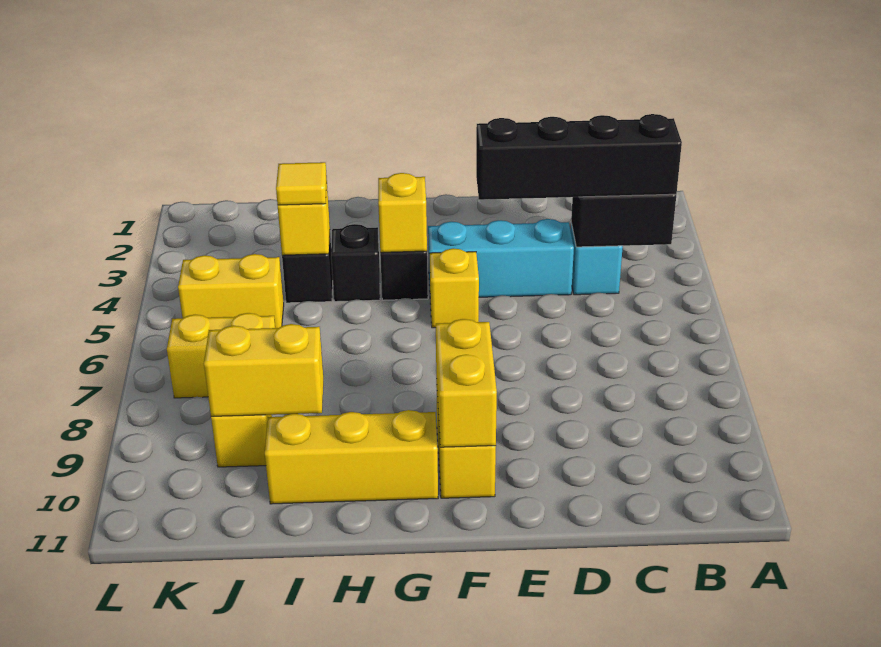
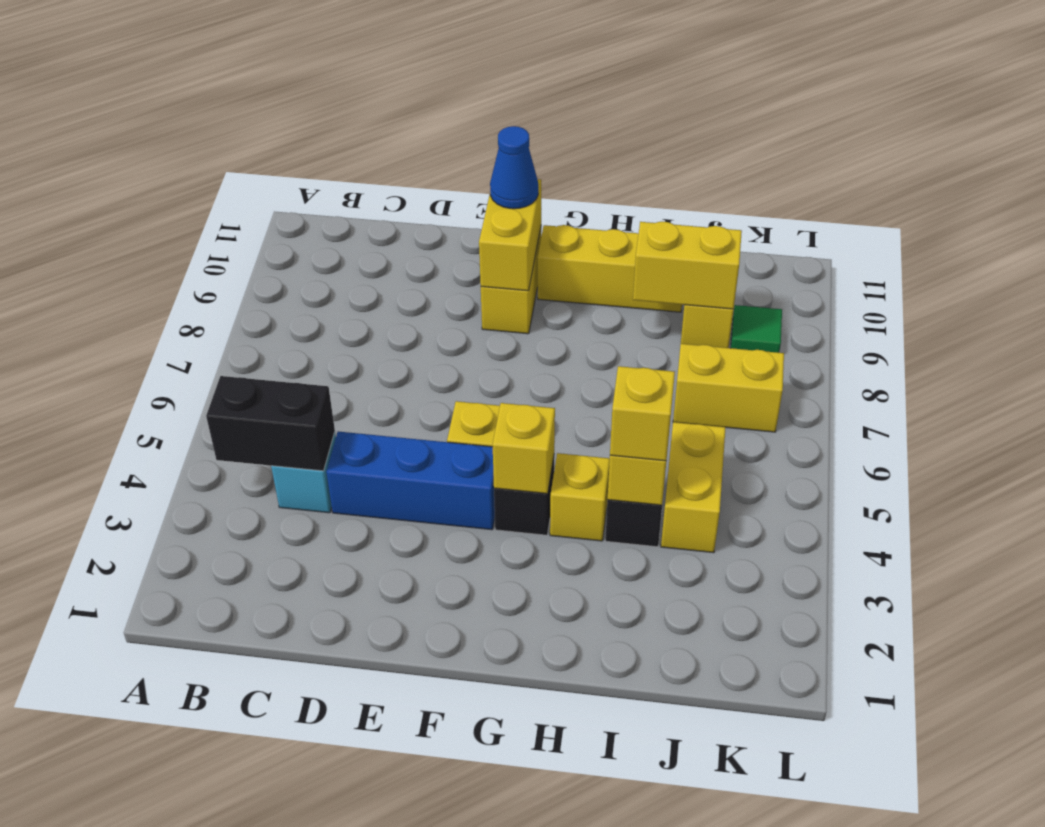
black 1x4 brick [476,114,682,200] -> none
cyan 1x3 brick [428,219,574,297] -> blue 1x3 brick [326,431,495,530]
none -> blue 1x1 cone [490,126,538,209]
black 1x1 brick [331,224,380,302] -> yellow 1x1 brick [550,453,610,541]
yellow 1x1 tile [276,162,327,205] -> yellow 1x1 brick [610,366,675,461]
yellow 1x2 brick [178,254,284,328] -> yellow 1x2 brick turned to [661,422,726,553]
none -> green 1x1 tile [731,305,782,353]

